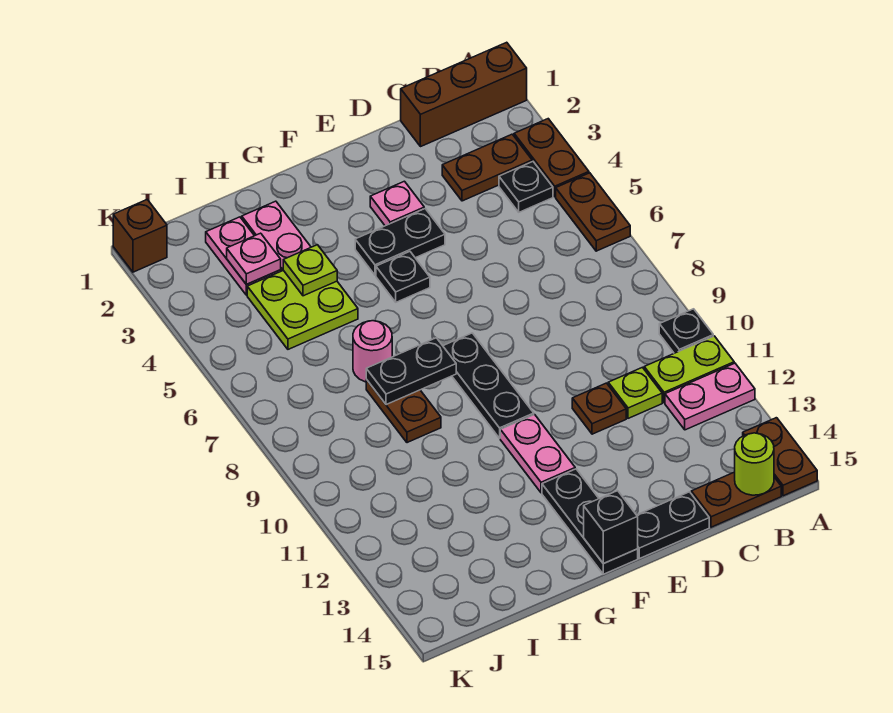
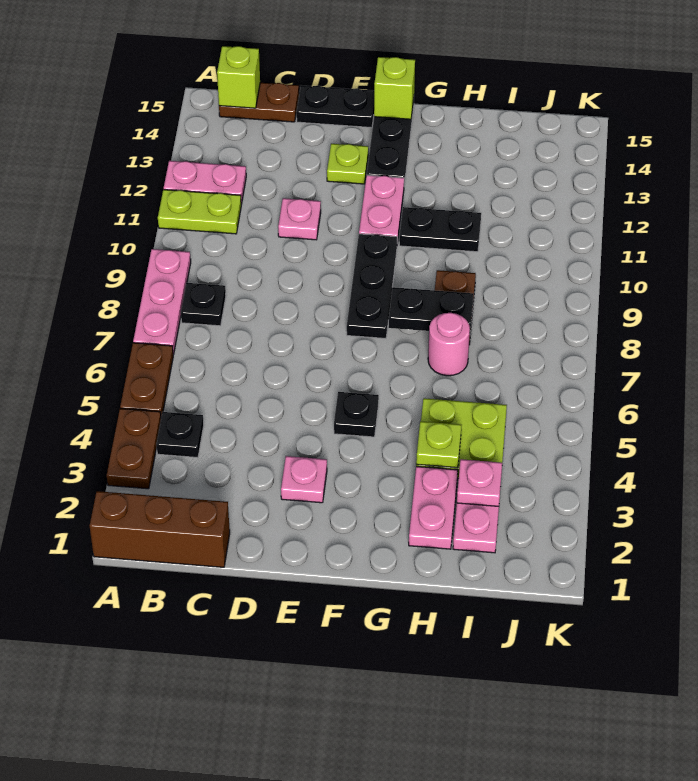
none -> pink 1x3 plate [133,249,191,354]
black 1x1 plate [659,309,713,353] -> black 1x1 plate moved to [181,283,226,326]
brown 1x2 plate [743,418,817,496] -> none
brown 1x2 plate [442,134,532,201] -> none
lime 1x1 round brick [735,433,774,495] -> lime 1x1 brick [217,46,260,108]
lime 1x1 plate [608,367,662,418] -> lime 1x1 plate moved to [327,144,368,184]
brown 1x1 plate [572,383,626,434] -> pink 1x1 plate [278,198,321,240]
black 1x2 plate [355,209,445,275] -> black 1x2 plate moved to [399,207,481,252]
black 1x1 brick [584,491,638,564] -> lime 1x1 brick [374,57,415,119]
brown 1x1 brick [113,200,167,272] -> none

